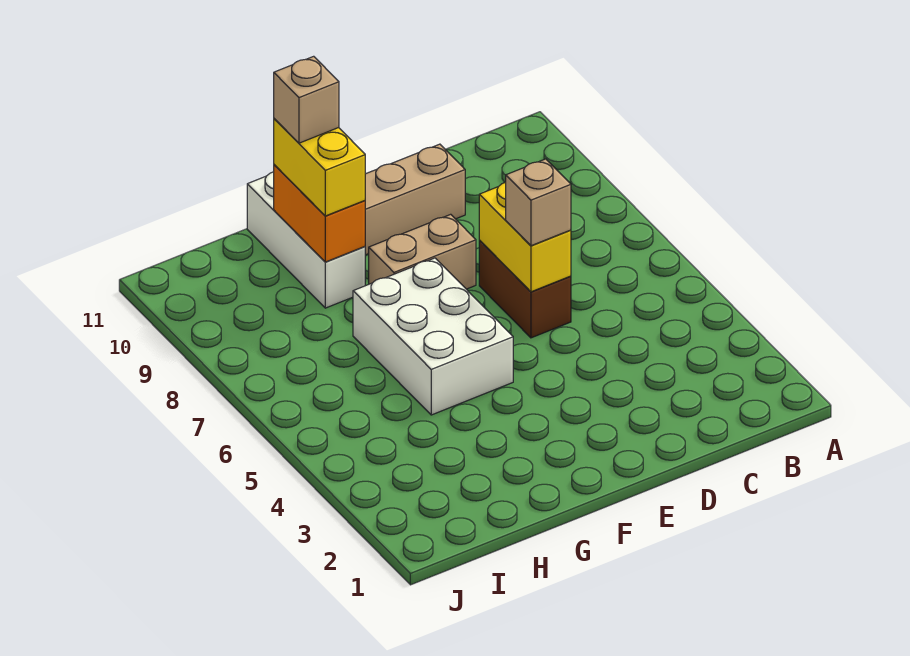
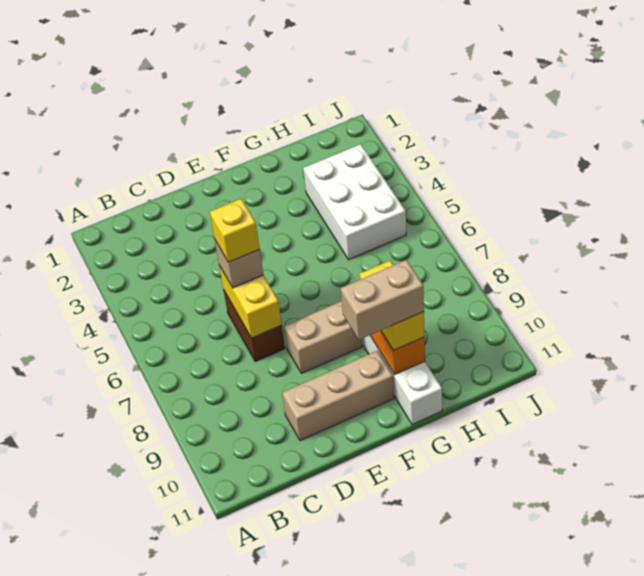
none -> yellow 1x1 brick [210,199,260,262]
white 2x3 brick [353,258,513,415] -> white 2x3 brick moved to [303,144,406,260]
tan 1x1 brick [274,56,339,143] -> tan 1x2 brick [341,260,424,340]

